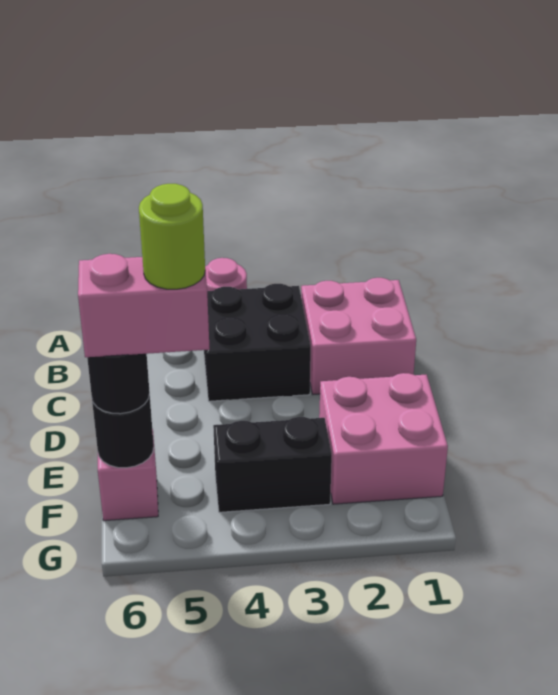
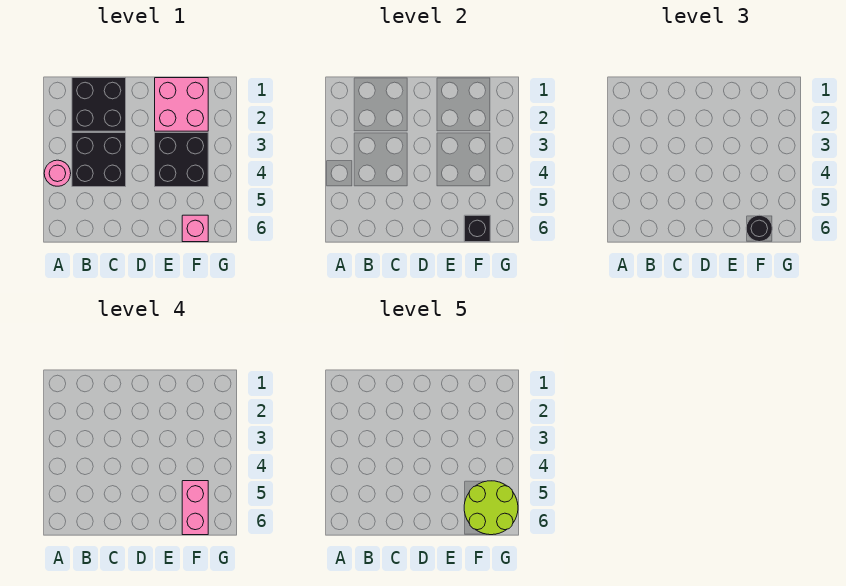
pink 2x2 brick [301,278,416,394] -> black 2x2 brick [72,78,126,131]
black 1x2 brick [213,417,332,512] -> black 2x2 brick [155,133,208,187]
lime 1x1 round brick [139,184,205,289] -> lime 2x2 round brick [464,481,518,535]
black 1x1 round brick [92,395,154,468] -> black 1x1 brick [464,215,490,242]

